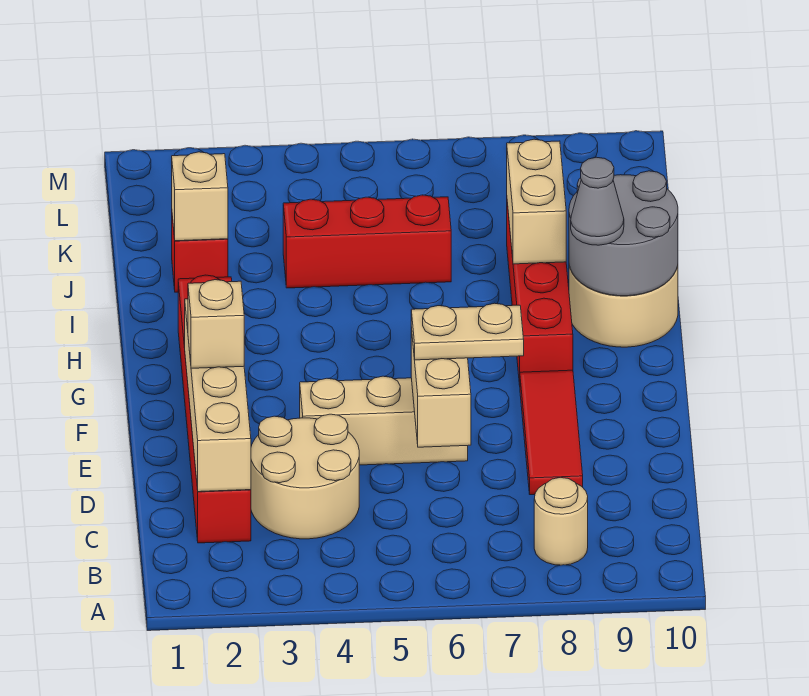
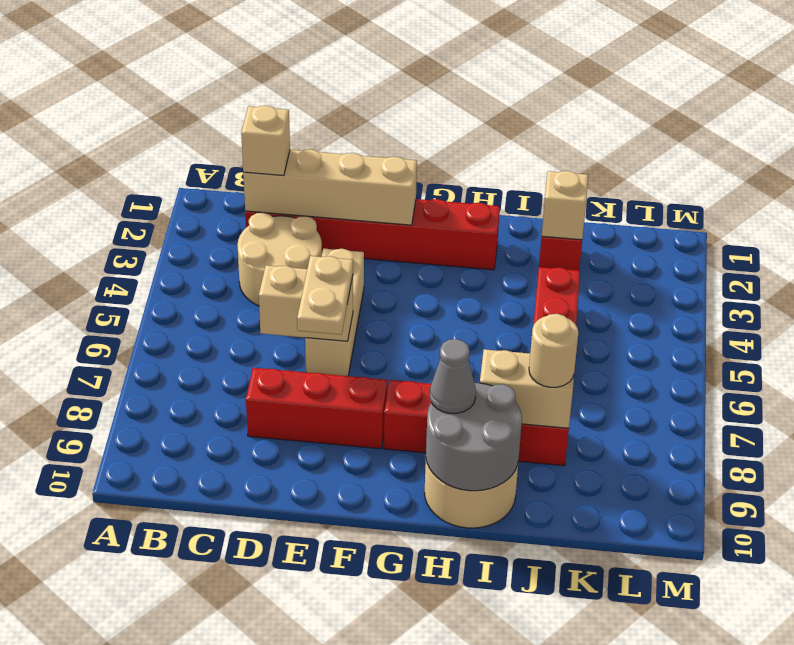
tan 1x1 round brick [534,477,588,565] -> tan 1x1 round brick moved to [529,314,578,387]
red 1x3 tile [520,370,583,495] -> red 1x3 brick [246,368,387,449]
tan 1x1 brick [188,280,244,368] -> tan 1x1 brick moved to [241,106,290,176]

